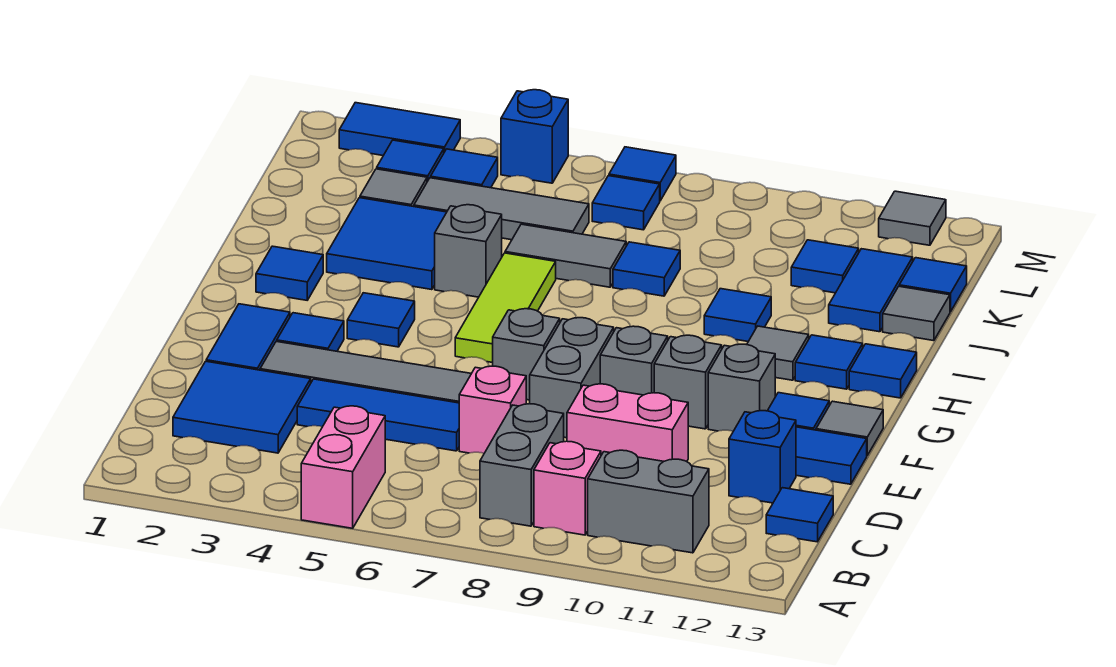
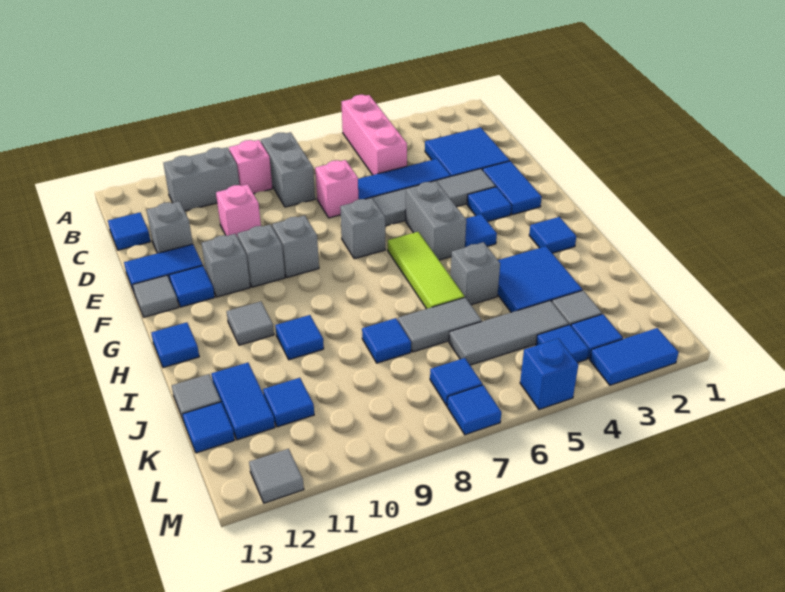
pink 1x2 brick [301,406,385,528] -> pink 1x3 brick [342,95,407,175]
pink 1x2 brick [567,384,688,462] -> pink 1x1 brick [216,184,261,237]
blue 1x1 brick [729,411,796,503] -> grey 1x1 brick [147,201,193,253]
grey 1x2 brick [530,318,614,438] -> grey 1x2 brick moved to [406,181,466,260]
blue 1x1 tile [795,335,863,389] -> none

